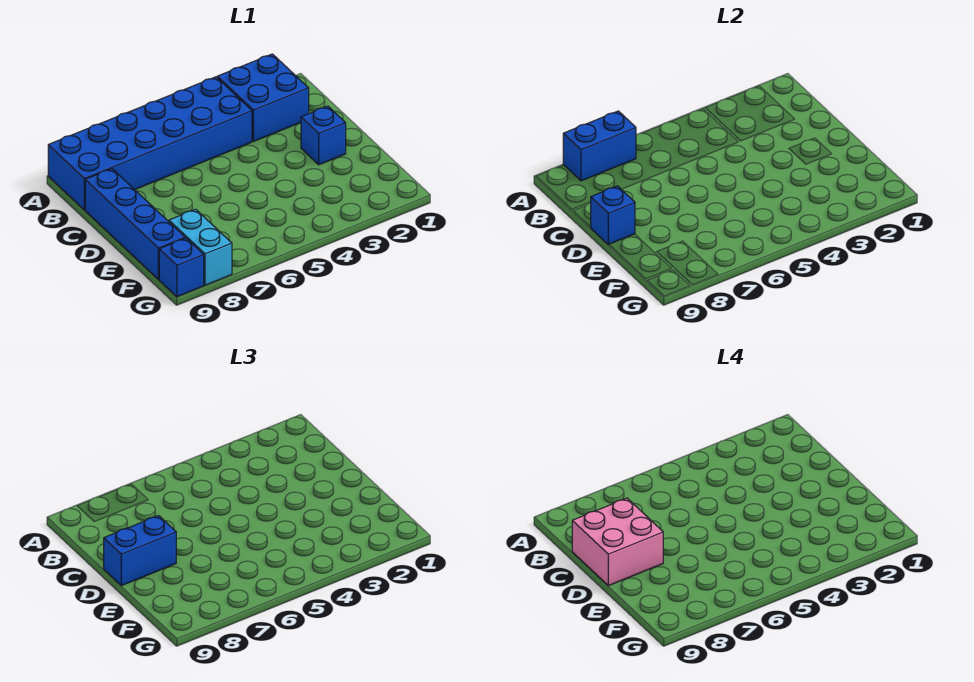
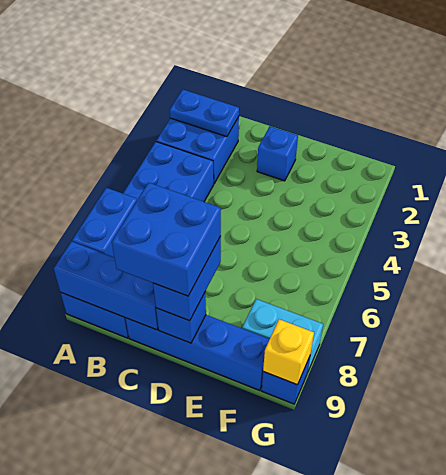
none -> blue 1x2 plate [170,90,239,137]
none -> blue 1x3 brick [54,241,158,330]
pink 2x2 brick [572,498,663,586] -> blue 2x2 brick [112,183,221,296]
none -> yellow 1x1 brick [263,319,314,385]

